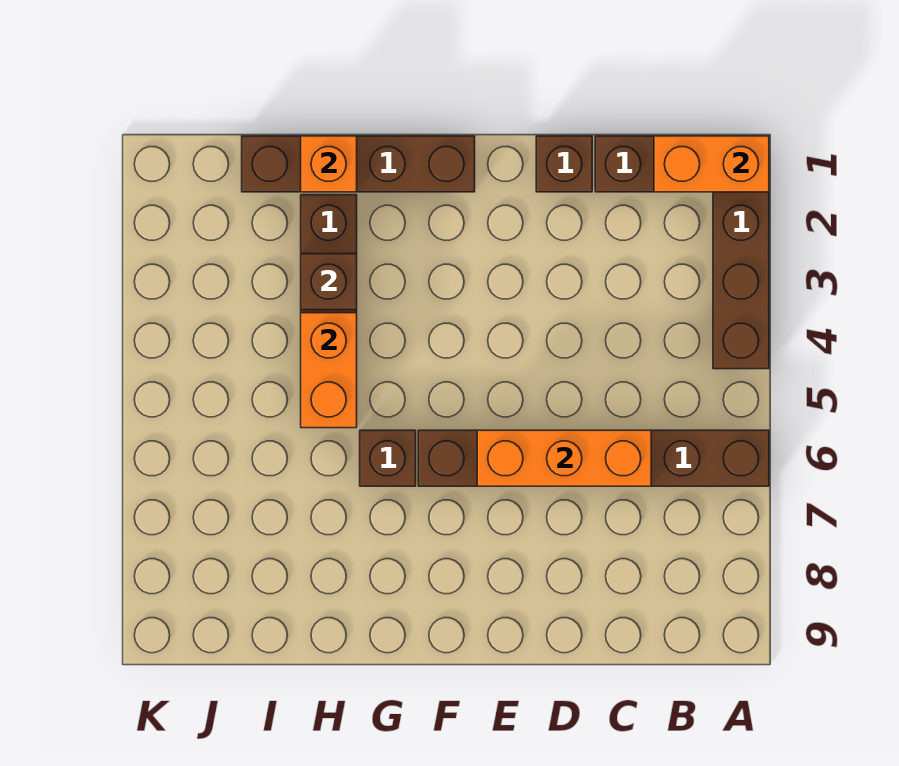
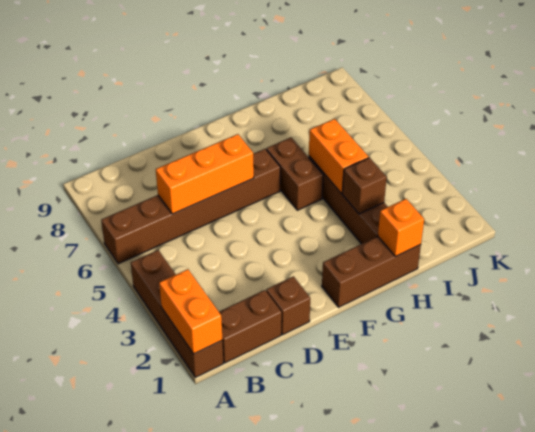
orange 1x2 brick [654,136,769,192] -> orange 1x2 brick turned to [159,269,222,354]
brown 1x4 brick [242,136,475,192] -> brown 1x3 brick [322,236,421,307]
brown 1x1 brick [360,430,416,486] -> brown 1x2 brick [266,138,323,210]

